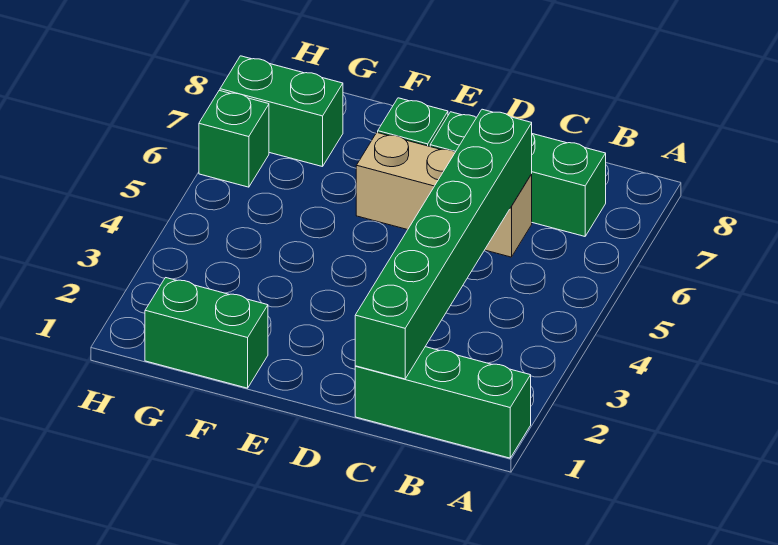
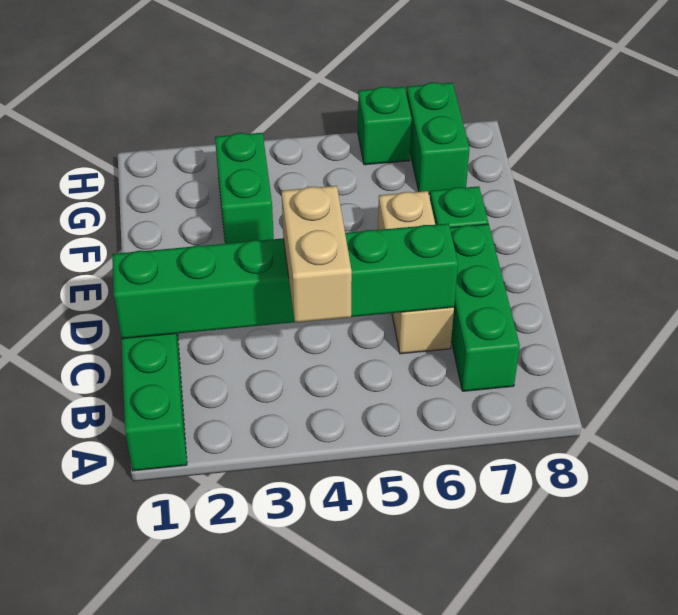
none -> tan 1x2 brick [281,186,352,323]
green 1x2 brick [145,278,268,388] -> green 1x2 brick moved to [215,133,274,244]

